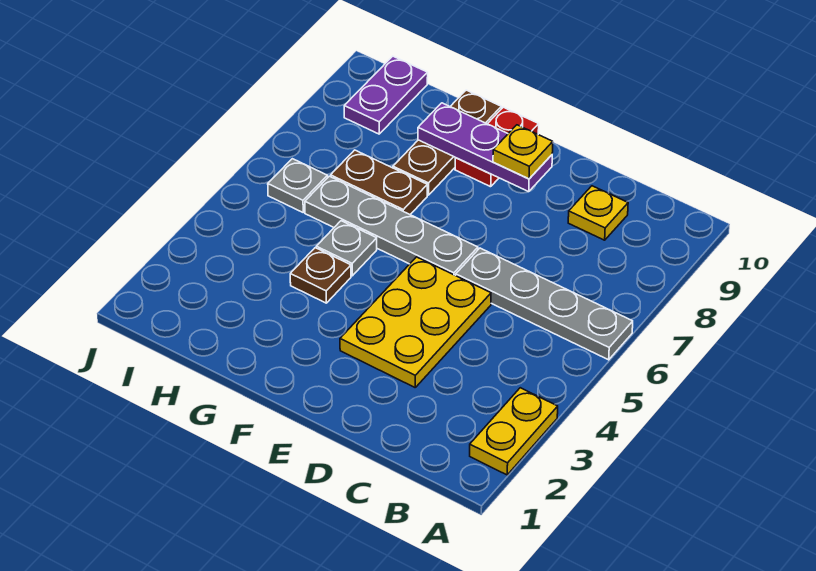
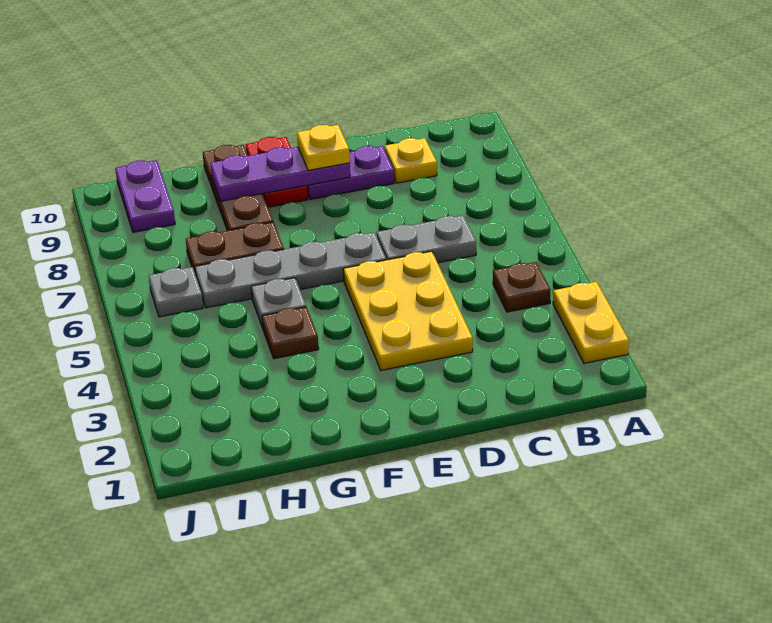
grey 1x4 plate [456,248,633,360] -> grey 1x2 plate [377,215,476,263]
none -> brown 1x1 plate [493,262,551,312]
none -> purple 1x2 plate [307,146,394,199]

